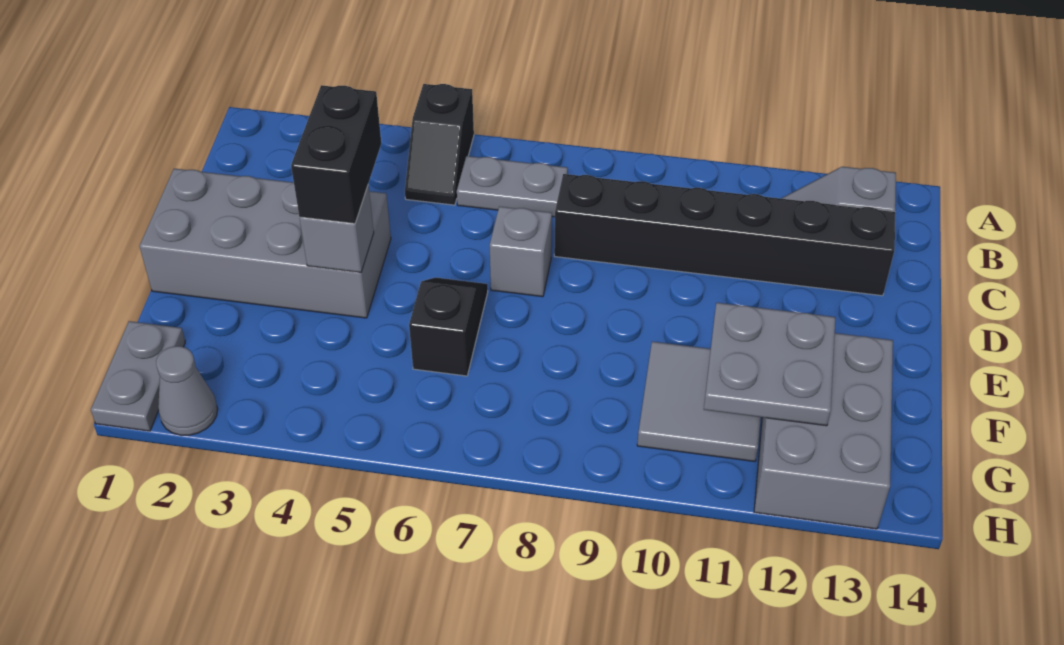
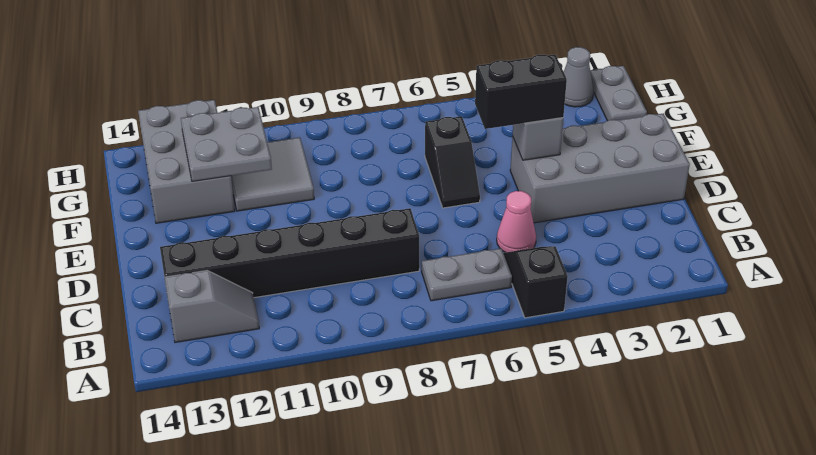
none -> pink 1x1 cone [497,191,536,252]
black 1x2 brick [291,85,381,224] -> black 1x2 brick turned to [475,55,567,129]
grey 1x1 brick [490,206,552,297] -> none

